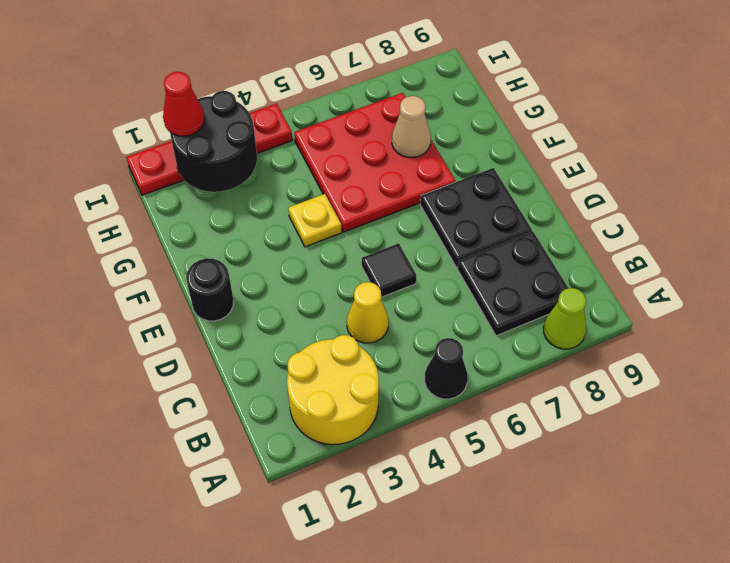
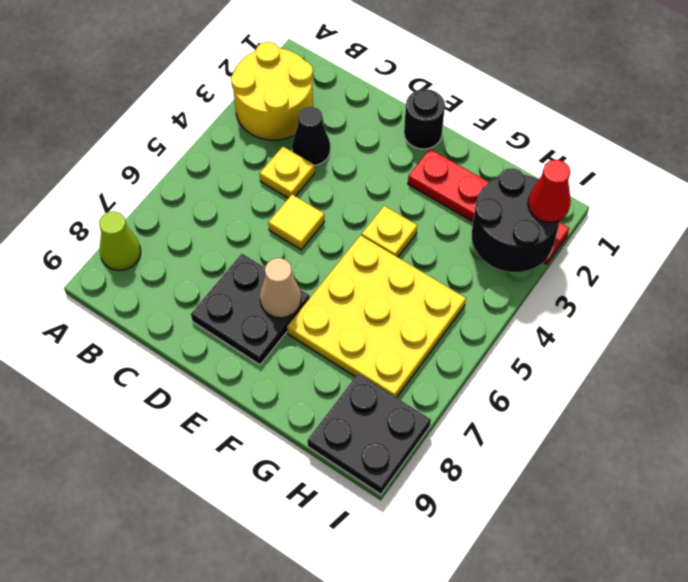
black 1x1 cone [425,338,468,399] -> black 1x1 cone moved to [292,107,330,165]
black 2x2 plate [457,231,568,336] -> black 2x2 plate moved to [307,374,431,494]
yellow 1x1 cone [347,282,388,343] -> yellow 1x1 plate [260,147,315,198]
black 1x1 tile [362,243,417,297] -> yellow 1x1 tile [268,195,324,250]
red 3x3 plate [294,93,456,232] -> yellow 3x3 plate [287,235,466,398]
tan 1x1 cone [392,96,431,157] -> tan 1x1 cone moved to [260,258,301,318]
red 1x4 plate [126,104,292,195] -> red 1x4 plate turned to [408,149,569,264]

